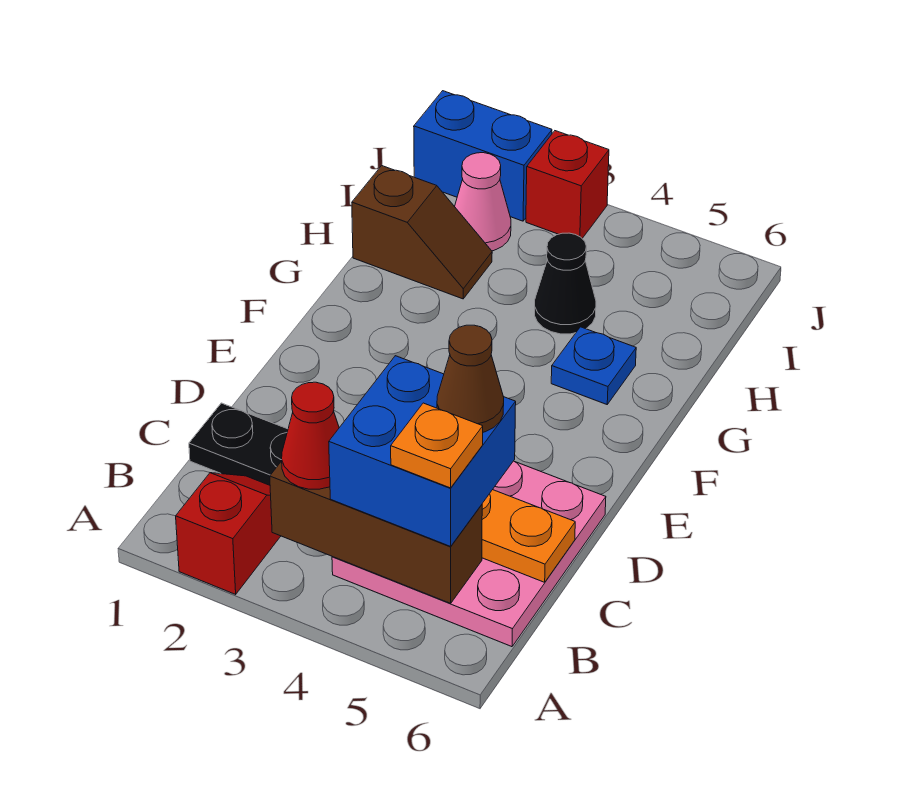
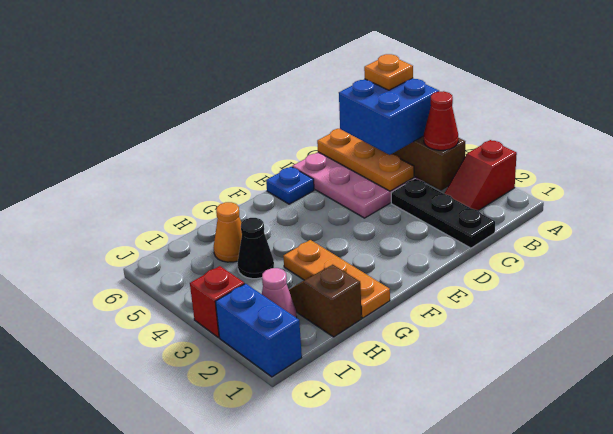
brown 1x1 cone [437,325,504,432] -> none
none -> orange 1x3 plate [283,240,390,318]
blue 1x1 plate [551,327,636,404] -> blue 1x1 plate moved to [266,167,314,204]
none -> orange 1x1 cone [213,202,242,262]

